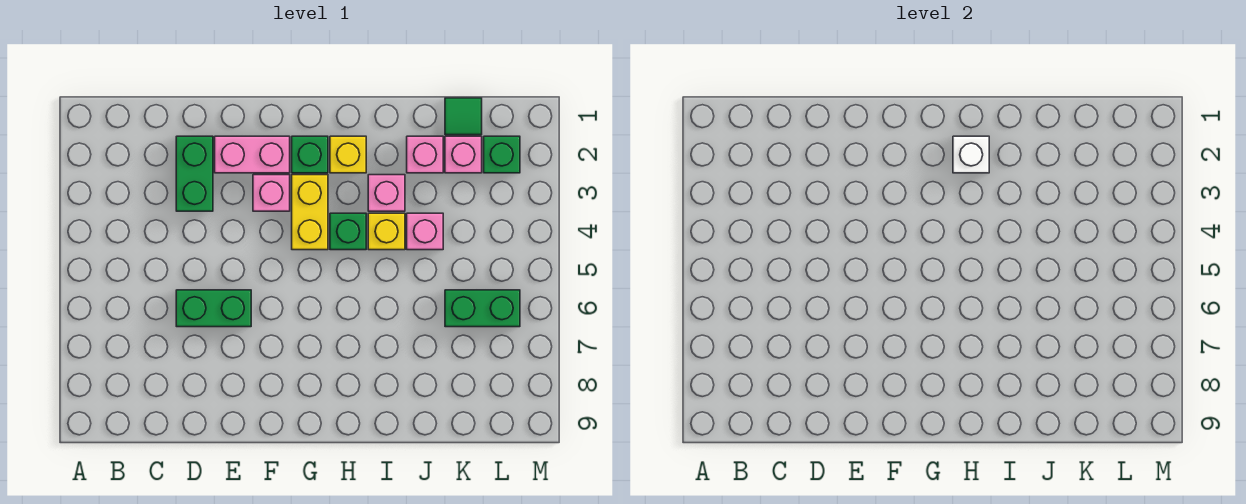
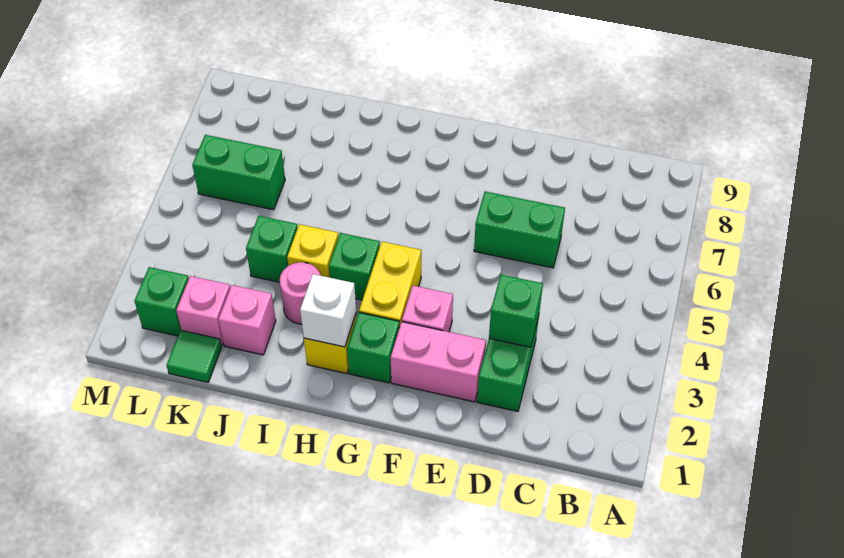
none -> green 1x1 brick [489,275,543,347]
pink 1x1 brick [368,175,405,211] -> pink 1x1 round brick [280,262,321,324]
pink 1x1 brick [407,213,443,250] -> green 1x1 brick [246,216,298,282]

